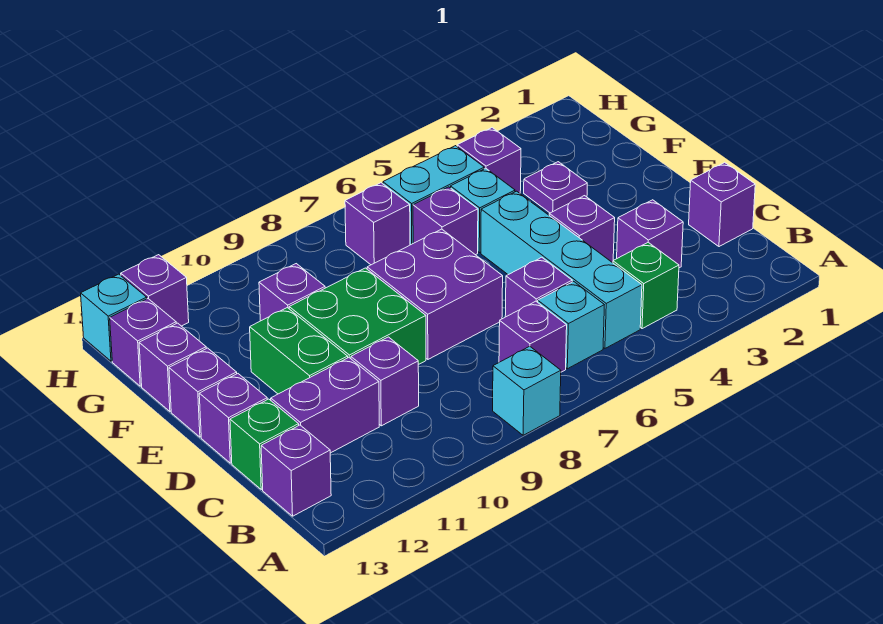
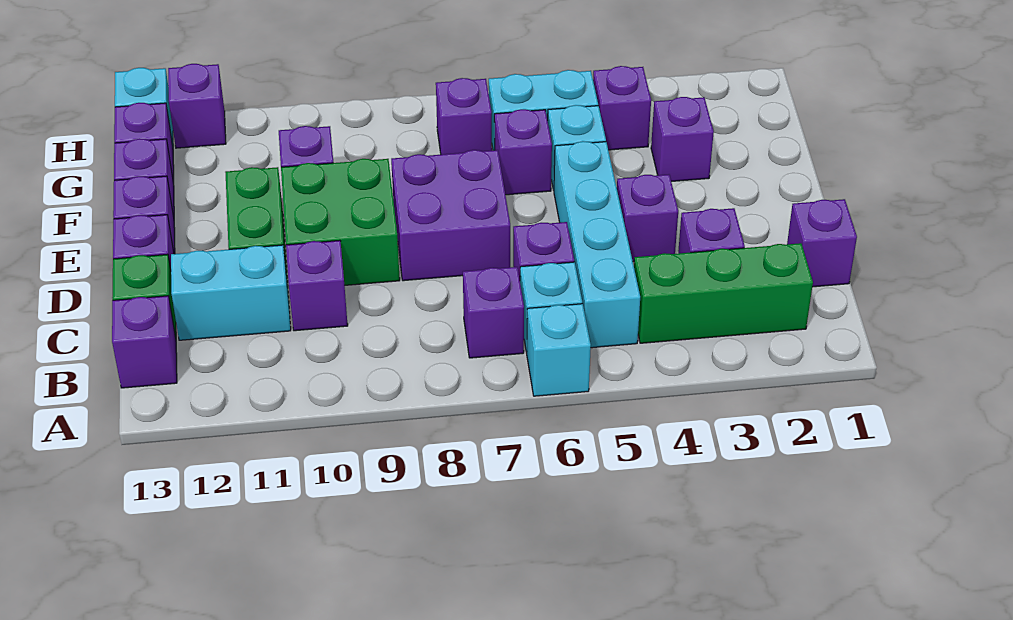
cyan 1x1 brick [493,346,561,435] -> cyan 1x1 brick moved to [527,304,591,396]
green 1x1 brick [613,242,679,329] -> green 1x3 brick [634,243,813,343]
purple 1x2 brick [271,358,379,453] -> cyan 1x2 brick [171,245,291,340]
purple 1x1 plate [524,162,587,213] -> purple 1x1 brick [651,97,714,182]

